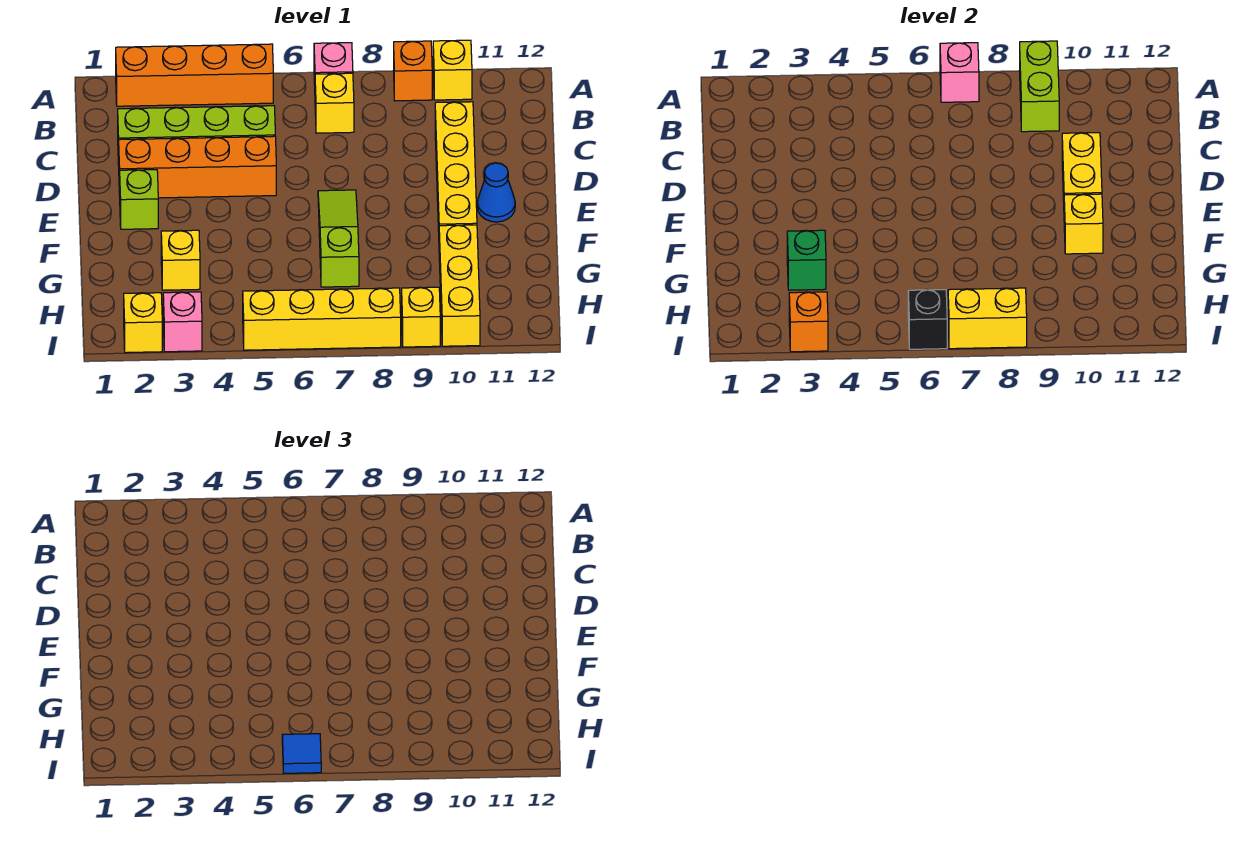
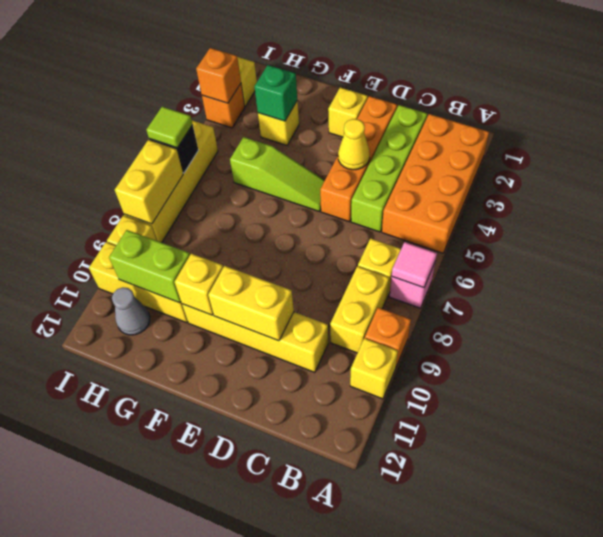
orange 1x4 brick [116,44,273,106] -> orange 2x4 brick [382,114,489,253]
pink 1x1 brick [940,43,979,102] -> pink 1x1 tile [392,242,437,288]
lime 1x2 brick [1020,41,1059,132] -> lime 1x2 brick moved to [109,230,190,303]
none -> yellow 1x2 brick [330,266,389,353]
none -> yellow 1x1 cone [338,119,370,170]
lime 1x1 brick [120,170,158,229] -> yellow 1x1 brick [328,88,368,137]
lime 1x3 slope [318,190,359,287] -> lime 1x3 slope moved to [230,137,325,212]
blue 1x1 cone [477,163,515,222] -> none
none -> grey 1x1 cone [112,287,150,335]
pink 1x1 brick [163,292,202,352] -> orange 1x1 brick [202,84,245,128]
blue 1x1 tile [282,734,321,773] -> lime 1x1 tile [146,107,193,148]

